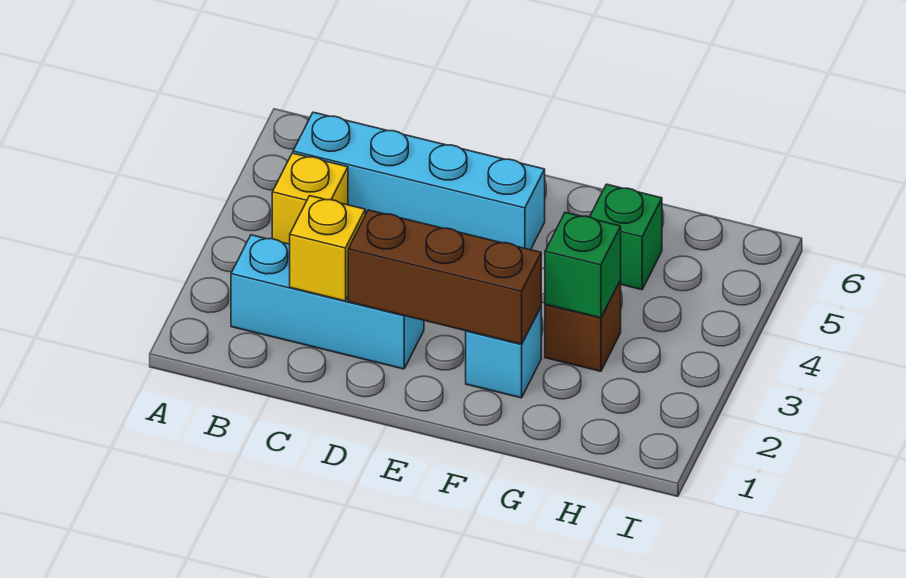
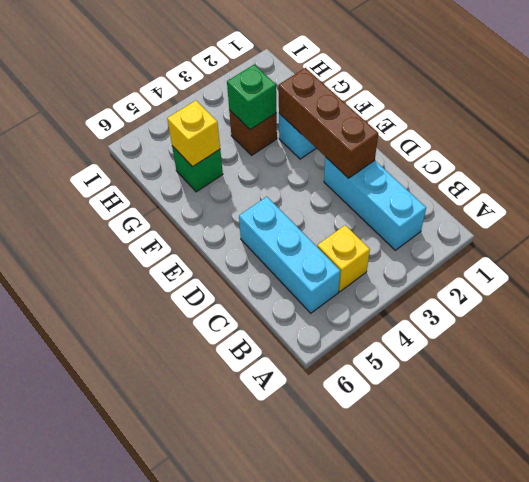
cyan 1x4 brick [293,112,545,250] -> cyan 1x3 brick [239,197,340,313]
yellow 1x1 brick [290,196,365,301] -> yellow 1x1 brick moved to [167,101,220,167]

